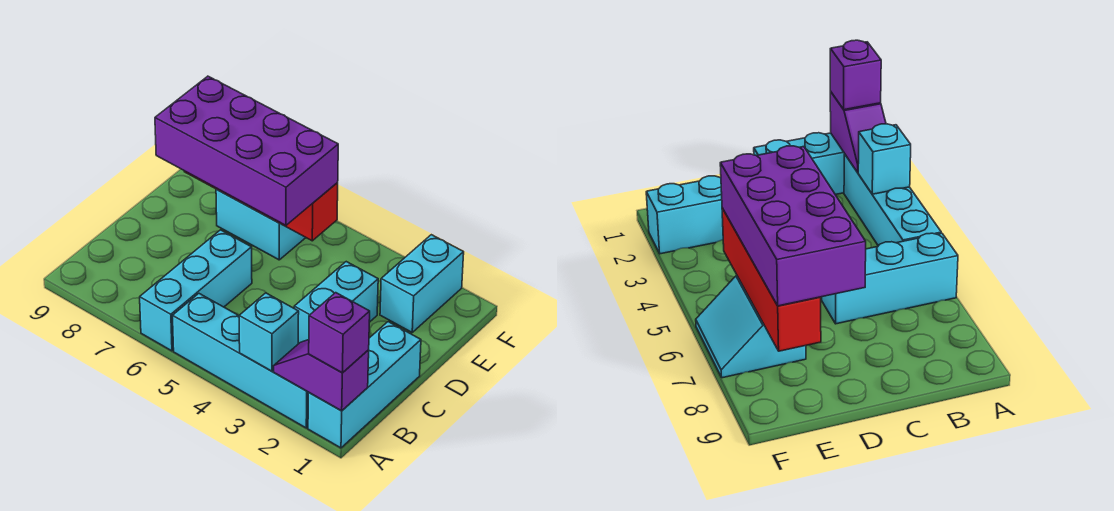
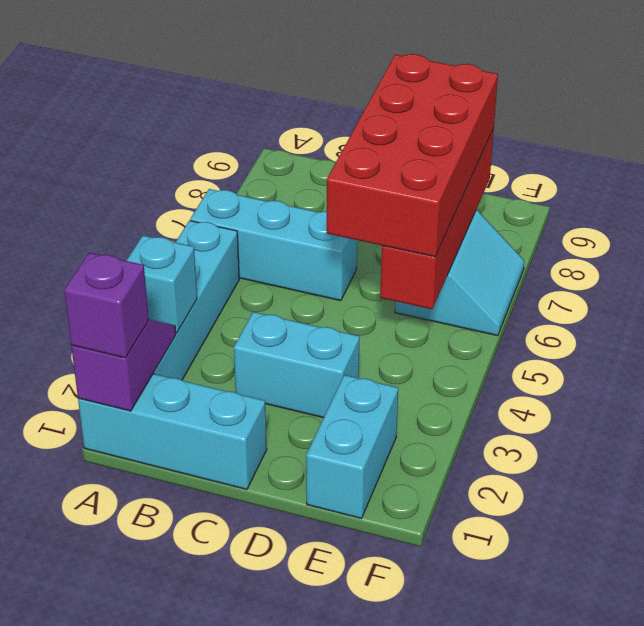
purple 2x4 brick [155,76,338,225] -> red 2x4 brick [327,54,498,257]
cyan 1x2 brick [380,235,464,332] -> cyan 1x2 brick turned to [306,375,398,518]

